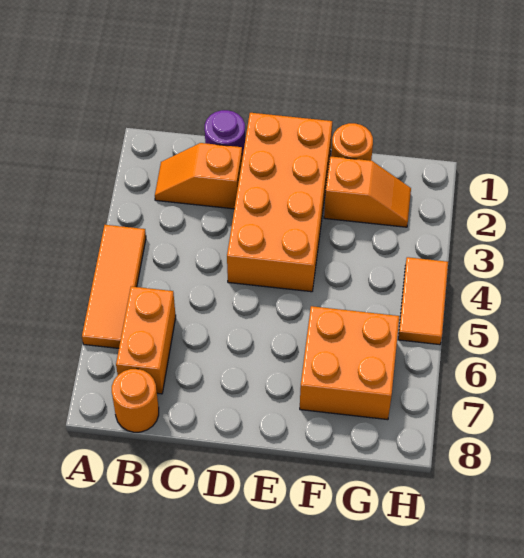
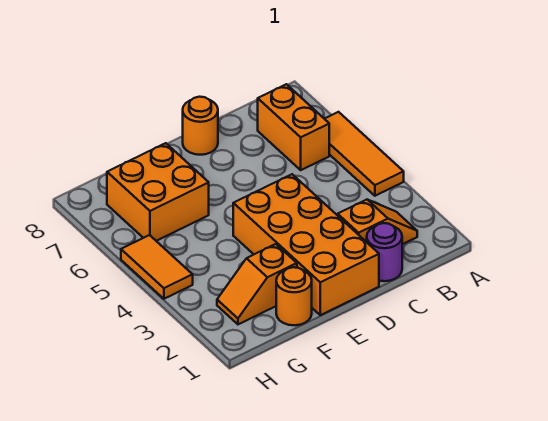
orange 1x1 round brick [112,369,159,432] -> orange 1x1 round brick moved to [183,97,218,155]

